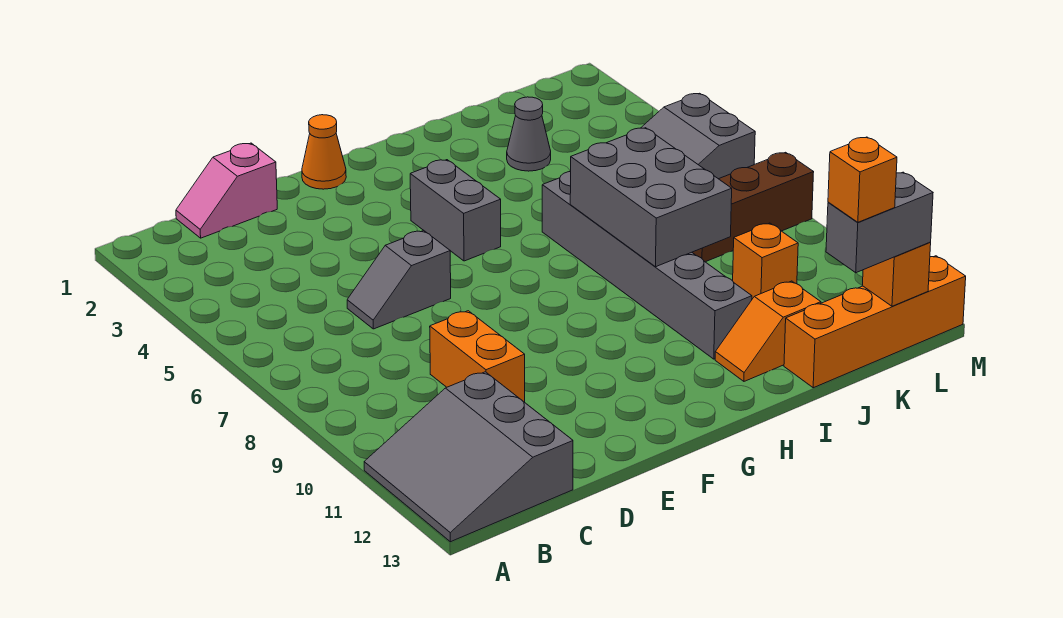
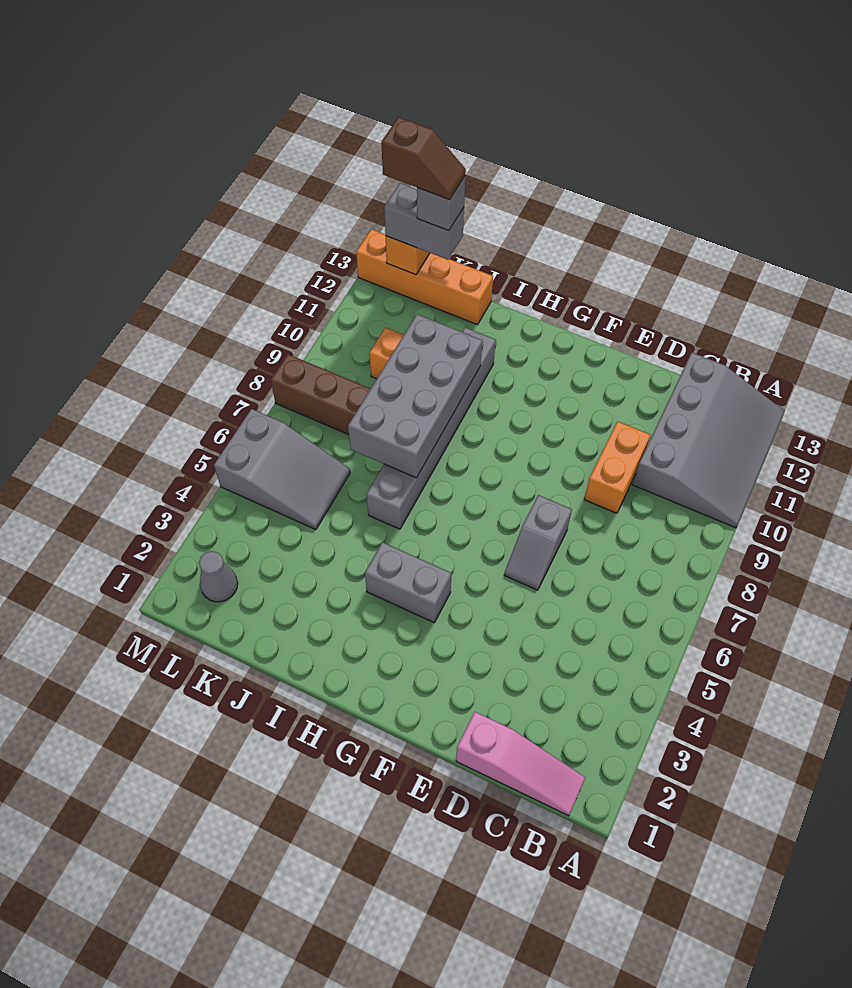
grey 3x3 slope [364,372,573,542] -> grey 3x4 slope [633,353,785,528]
pink 1x2 slope [176,143,277,238] -> pink 1x3 slope [456,712,585,816]
grey 1x2 slope [347,230,451,329] -> grey 1x2 slope turned to [504,495,572,590]
orange 1x1 cone [302,115,346,189] -> none
grey 1x2 brick [410,160,501,261] -> grey 1x2 brick turned to [365,542,452,623]
grey 2x3 brick [570,128,732,267] -> grey 2x4 brick [348,314,482,478]
orange 1x2 slope [715,281,821,381] -> none
grey 1x1 cone [507,97,551,171] -> grey 1x1 cone moved to [199,551,238,602]
orange 1x1 brick [828,137,897,222] -> grey 1x1 brick [417,177,465,231]
none -> brown 1x2 slope [381,117,466,200]

